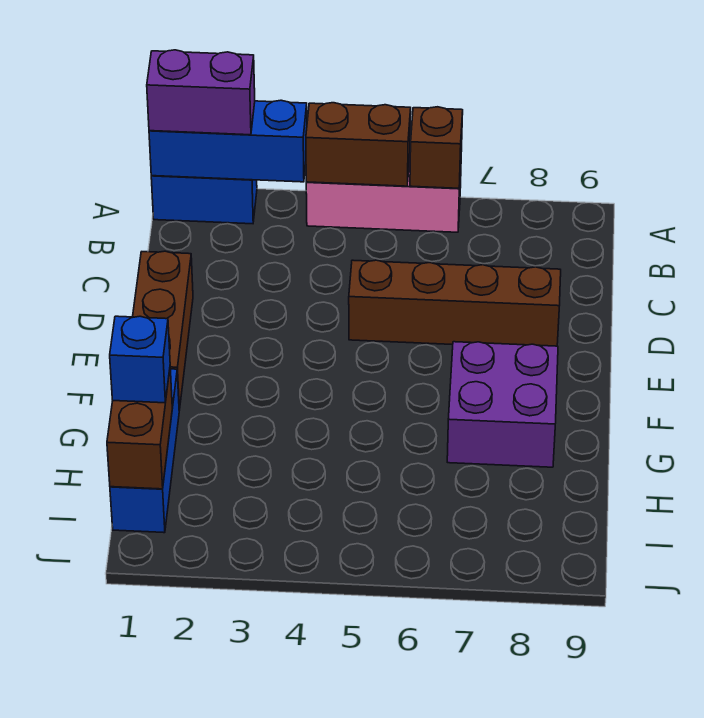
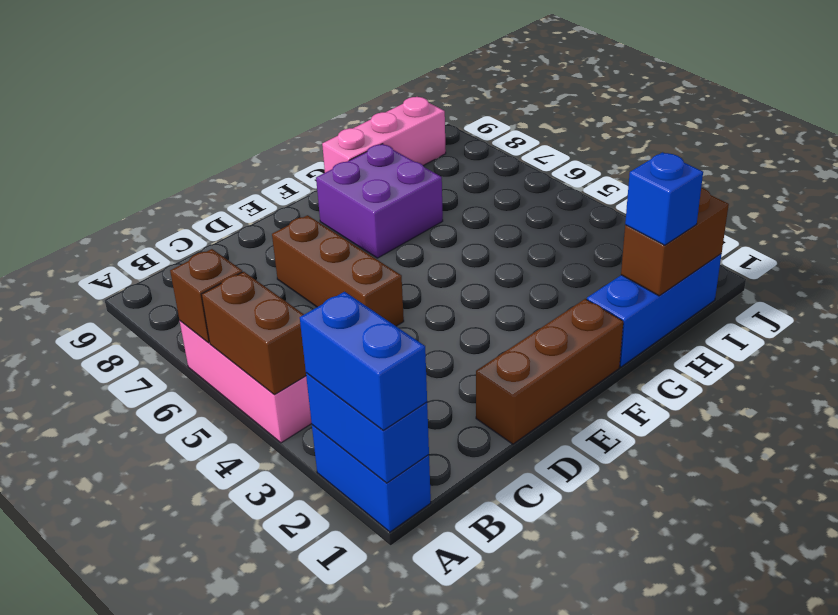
blue 1x3 brick [149,100,307,182] -> blue 1x2 brick [306,373,429,483]
purple 1x2 brick [147,50,255,135] -> blue 1x2 brick [300,292,427,430]
brown 1x4 brick [349,260,561,346] -> brown 1x3 brick [272,215,404,326]
none -> pink 1x3 brick [322,97,446,173]

